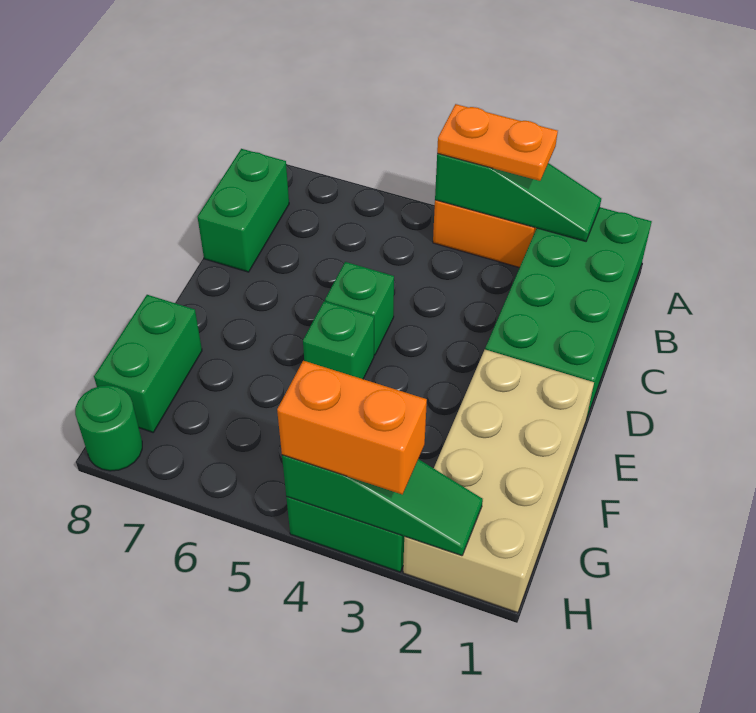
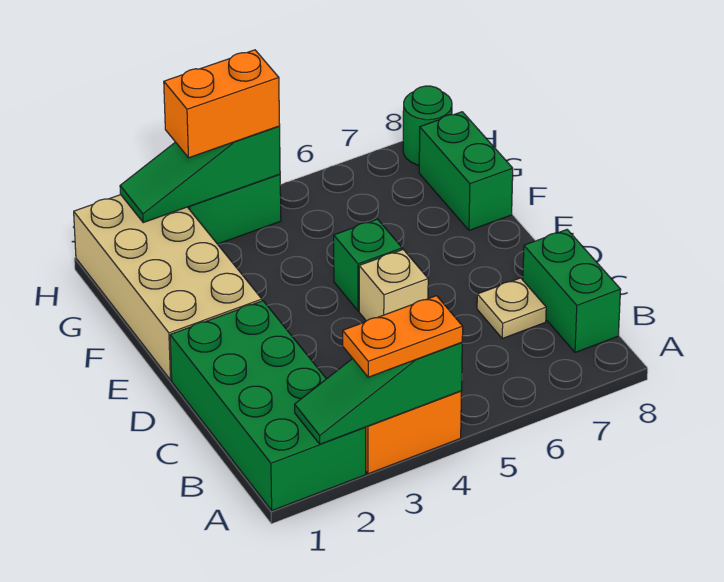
none -> tan 1x1 plate [477,278,546,339]
green 1x1 brick [325,262,394,355] -> tan 1x1 brick [359,250,428,321]

